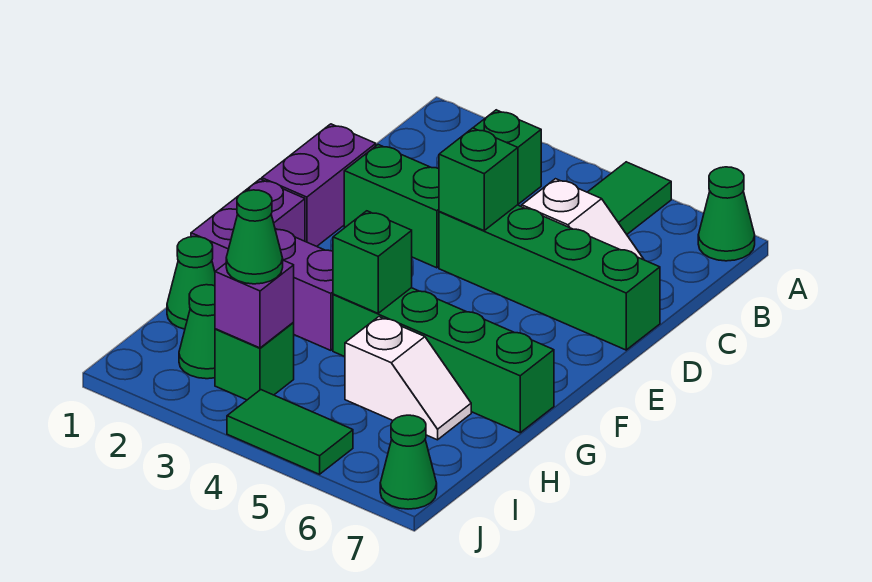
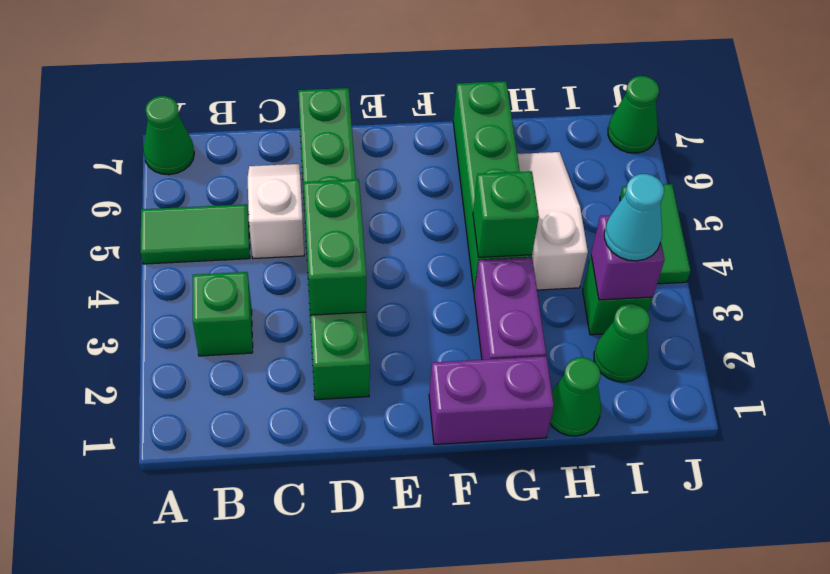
purple 1x2 brick [262,124,376,246] -> none
green 1x1 brick [439,128,518,231] -> green 1x2 brick [303,179,366,315]
white 1x2 slope [345,317,471,440] -> white 1x3 slope [517,152,588,290]
green 1x1 cone [226,190,283,284] -> cyan 1x1 cone [604,174,664,261]

